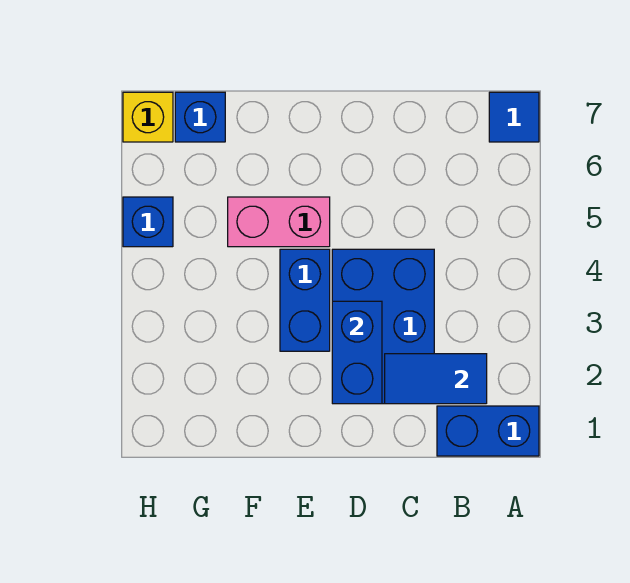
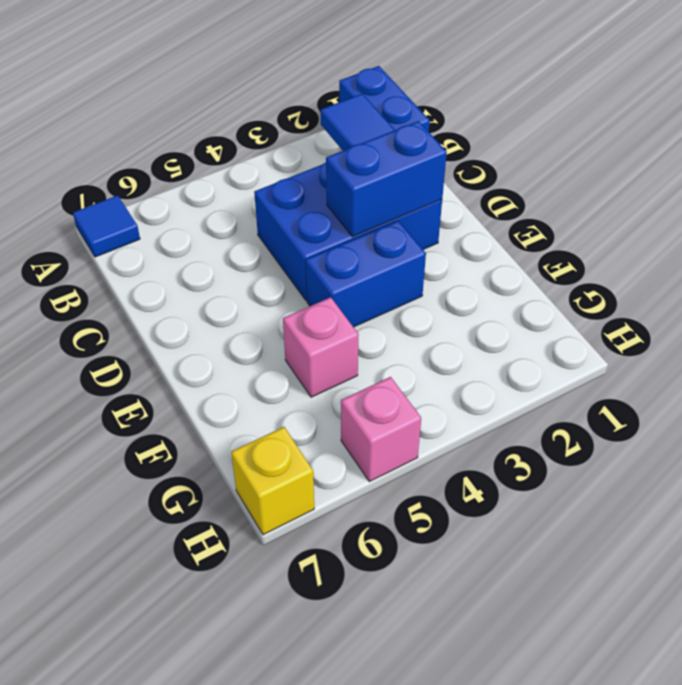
pink 1x2 brick [228,197,330,247] -> pink 1x1 brick [283,297,359,397]
blue 1x1 brick [175,92,225,142] -> none
blue 1x1 brick [123,197,173,247] -> pink 1x1 brick [341,377,421,482]

